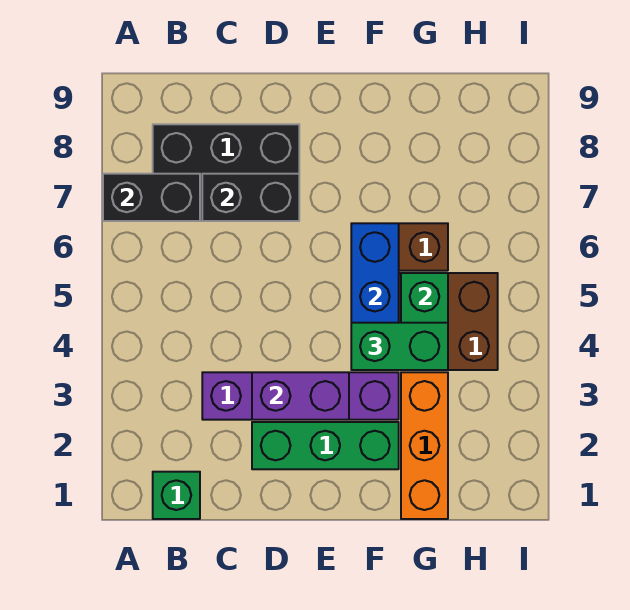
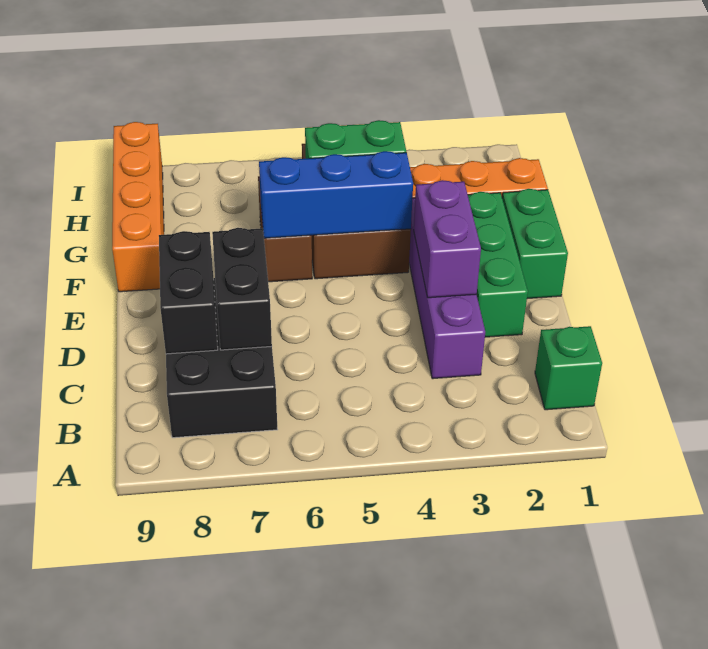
black 1x2 brick [103,174,200,221] -> black 1x2 brick moved to [159,231,218,354]
green 1x2 brick [351,323,448,370] -> green 1x2 brick moved to [502,189,568,299]
none -> orange 1x4 brick [112,122,164,292]

